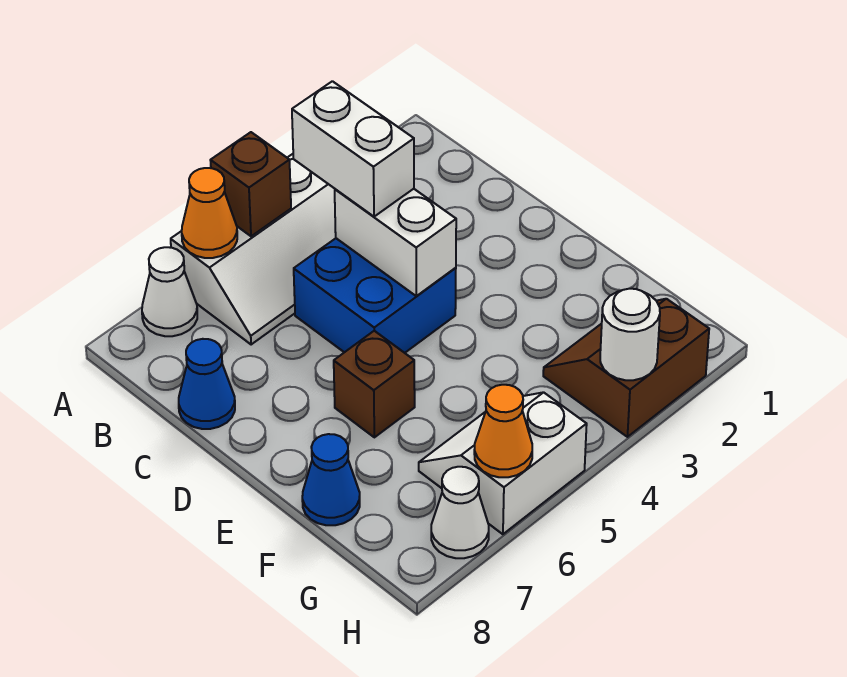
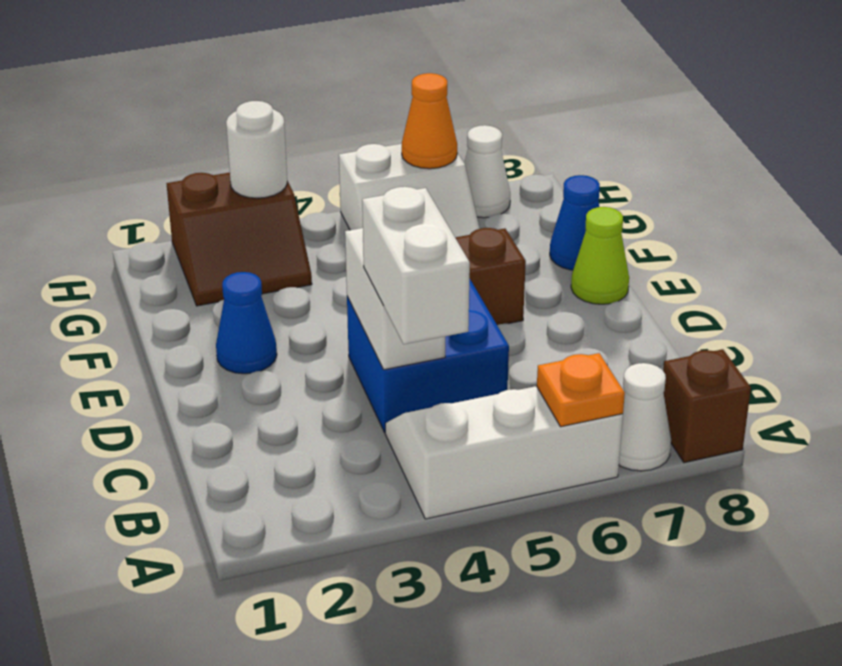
brown 1x1 brick [210,132,291,236] -> brown 1x1 brick moved to [663,349,751,463]
orange 1x1 cone [182,168,237,258] -> orange 1x1 plate [537,353,625,427]
blue 1x1 cone [179,339,235,429] -> blue 1x1 cone moved to [216,272,277,374]
none -> lime 1x1 cone [571,207,629,304]

